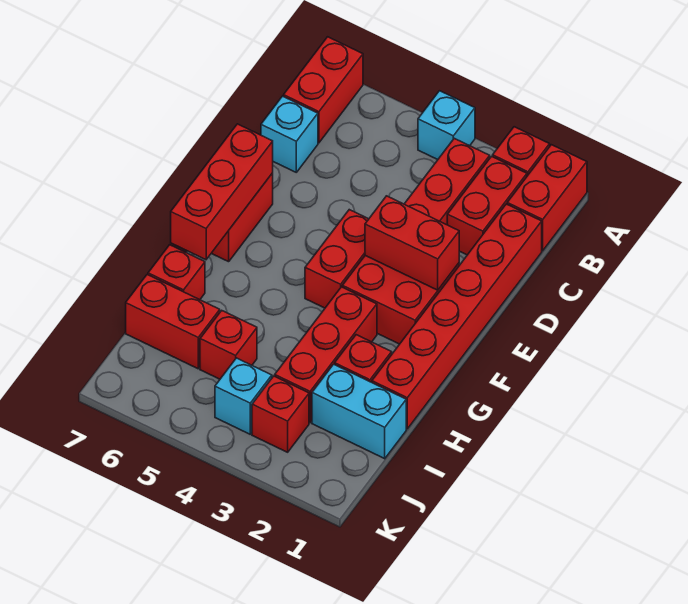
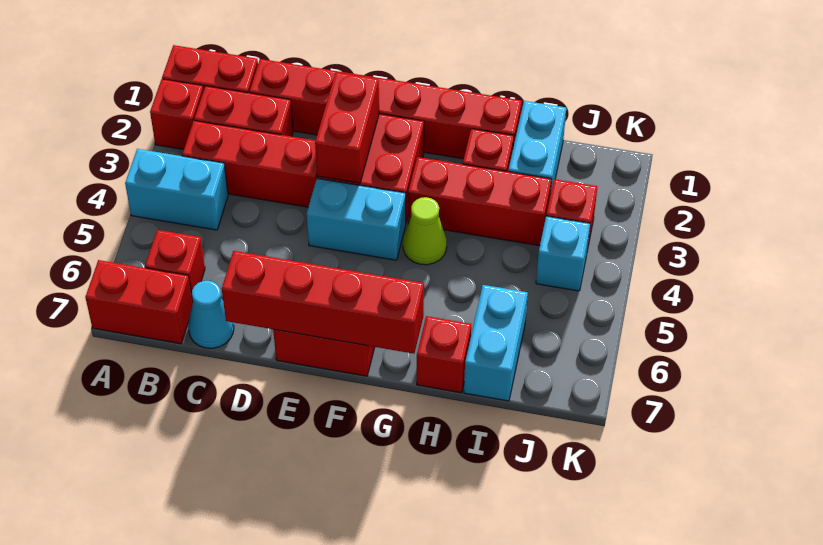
cyan 1x1 brick [418,91,475,160] -> cyan 1x2 brick [125,149,228,230]
cyan 1x1 brick [261,96,318,172] -> cyan 1x1 cone [188,281,234,348]
red 1x2 brick [305,210,368,308] -> cyan 1x2 brick [307,178,406,260]
red 1x3 brick [171,124,273,260] -> red 1x4 brick [222,251,424,354]
none -> lime 1x1 cone [403,197,447,265]
red 1x1 brick [200,311,257,379] -> red 1x1 brick moved to [145,230,205,302]
red 1x2 brick [126,275,220,369] -> cyan 1x2 brick [464,285,528,401]

